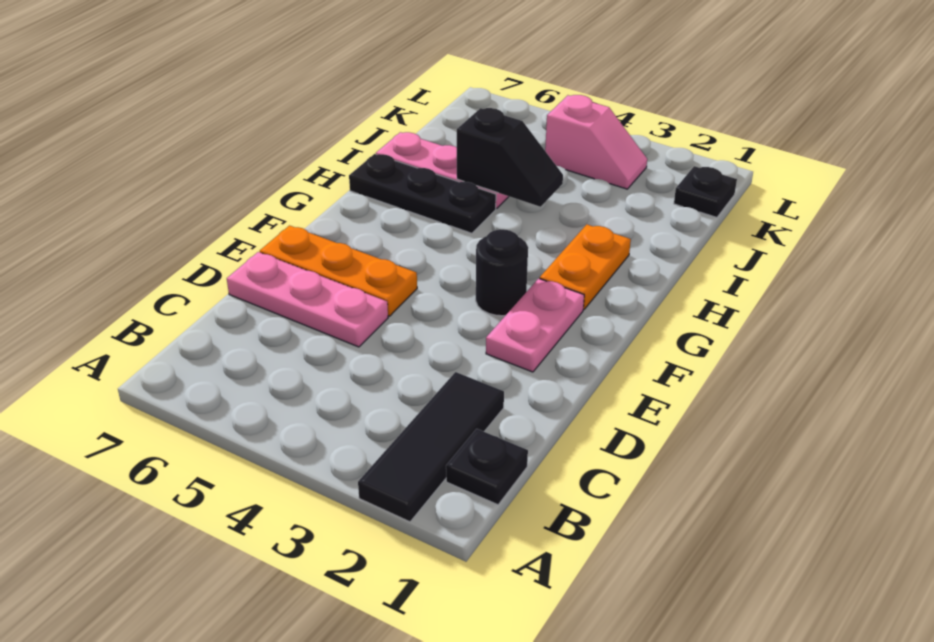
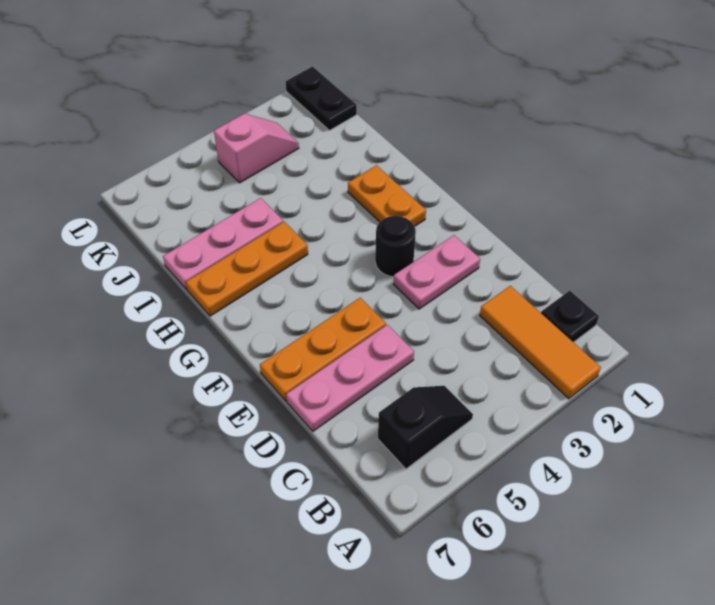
black 1x3 tile [358,372,504,522] -> orange 1x3 tile [480,286,601,399]
pink 1x2 plate [486,279,584,372] -> pink 1x2 plate turned to [394,235,480,309]
black 1x3 plate [349,154,496,233] -> orange 1x3 plate [186,222,308,316]
black 1x2 slope [457,108,563,207] -> black 1x2 slope moved to [378,386,473,469]
black 1x1 plate [674,166,737,217] -> black 1x2 plate [286,66,357,130]

